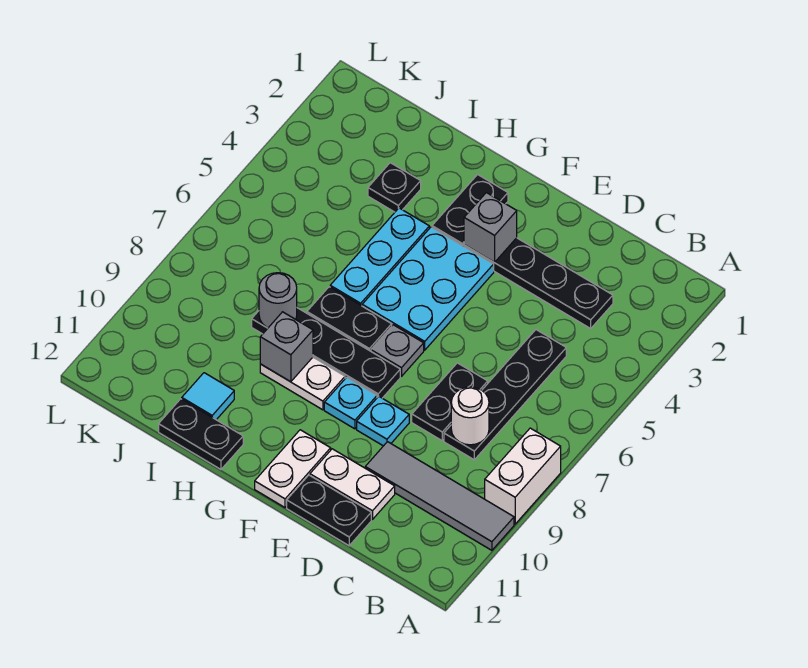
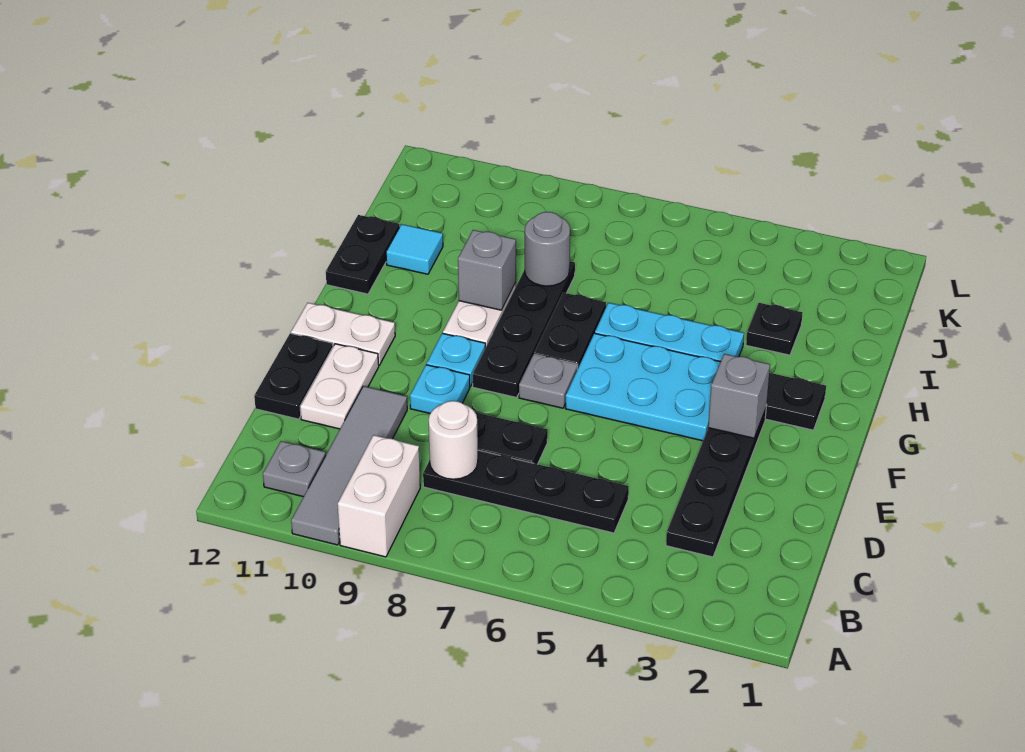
white 1x2 brick [485,428,561,524] -> white 1x2 brick turned to [338,435,420,557]
none -> grey 1x1 plate [263,441,326,497]

